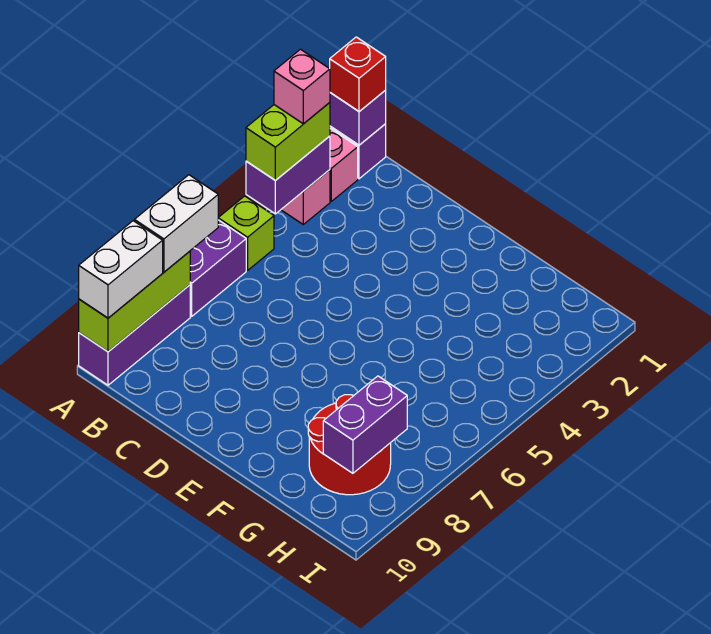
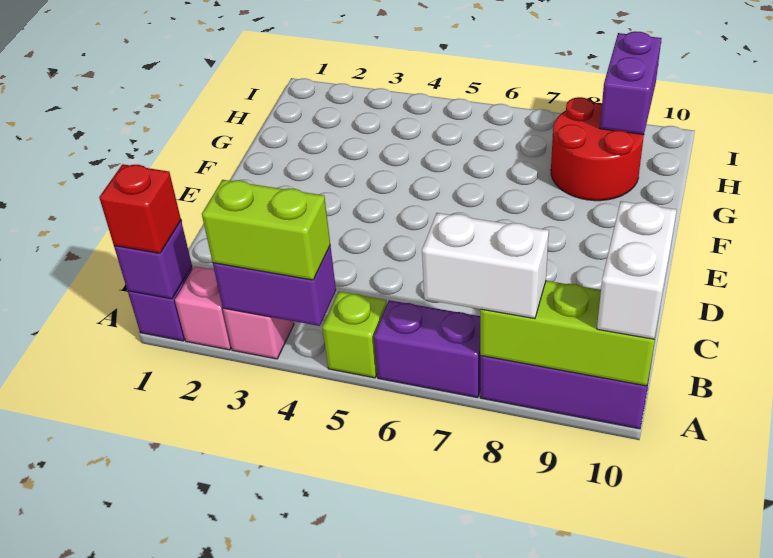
pink 1x1 brick [274,49,330,124] -> none
white 1x2 brick [79,221,163,318] -> white 1x2 brick turned to [597,201,677,339]
purple 1x2 brick [323,376,407,473] -> purple 1x2 brick turned to [600,32,661,135]

